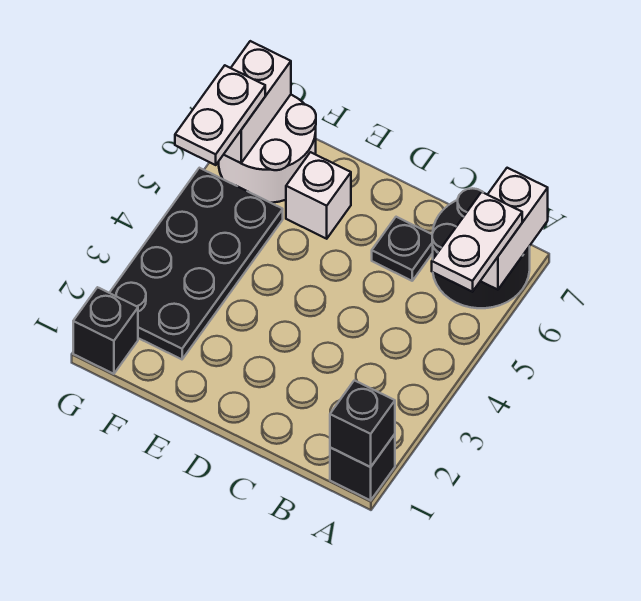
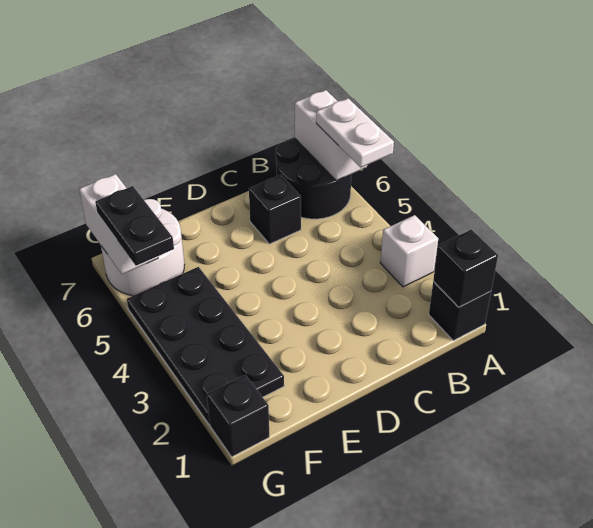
black 1x1 plate [372,217,433,281] -> black 1x1 brick [249,175,301,244]
white 1x1 brick [286,152,351,239] -> white 1x1 brick moved to [380,215,438,287]
white 1x2 plate [175,66,265,165] -> black 1x2 plate [95,186,174,266]

